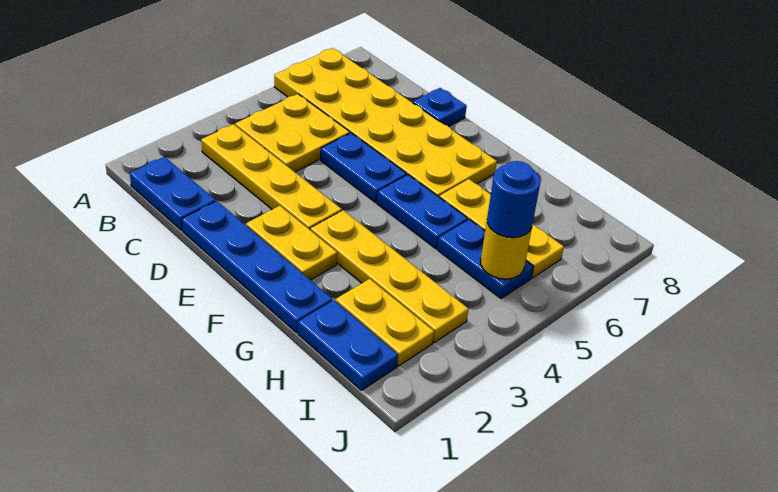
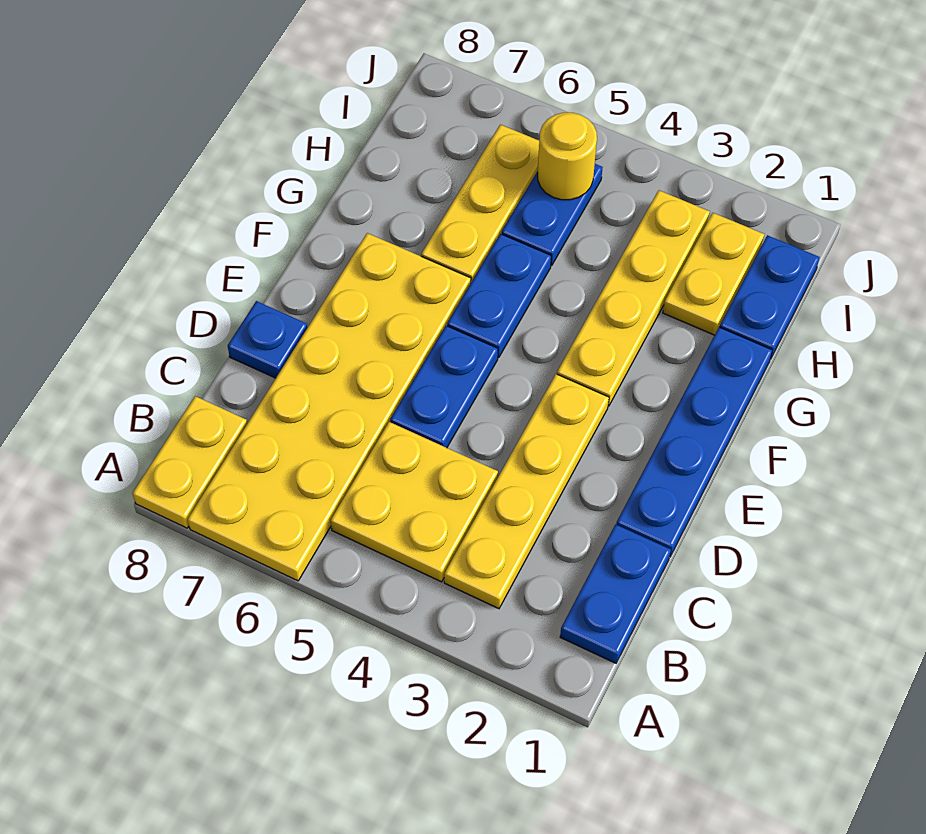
yellow 1x2 plate [246,206,337,280] -> yellow 1x2 plate moved to [133,396,247,528]
blue 1x1 round brick [487,161,540,238] -> none

